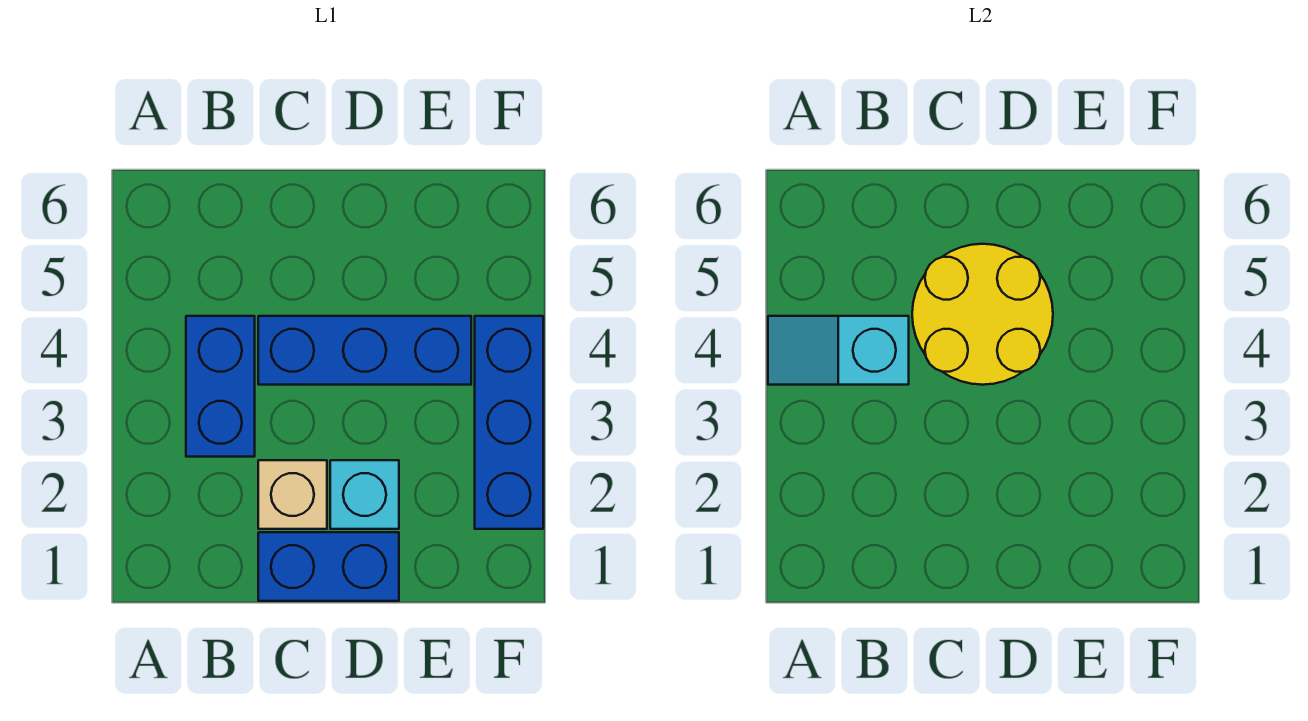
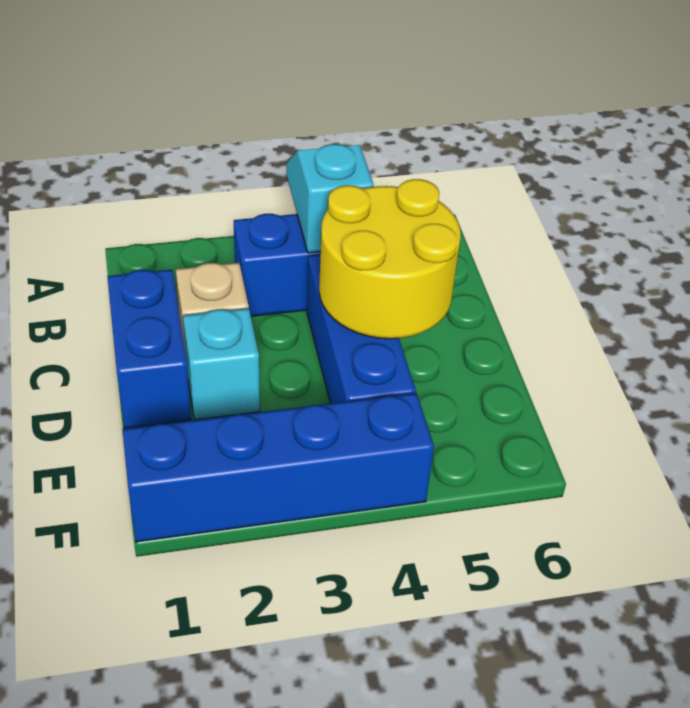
blue 1x3 brick [475,316,543,529] -> blue 1x4 brick [122,393,434,542]

